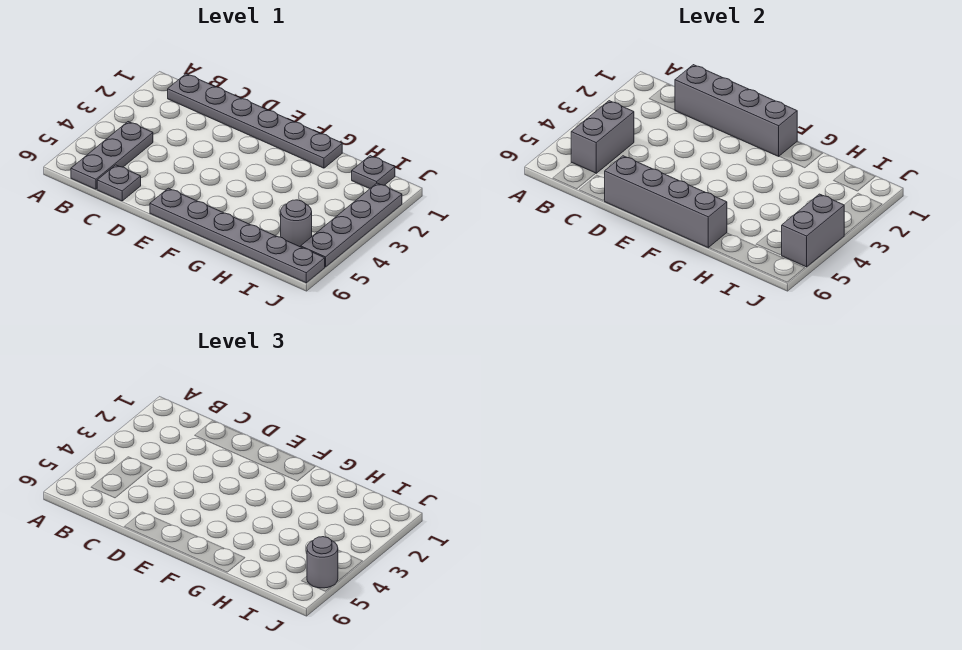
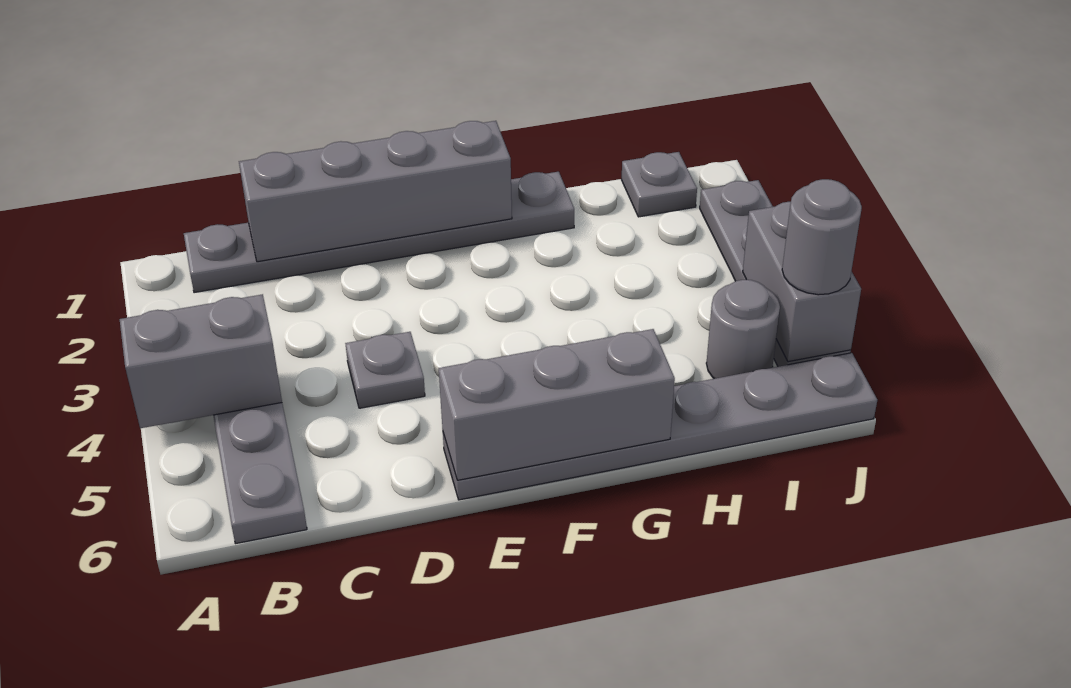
grey 1x2 brick [571,101,634,173] -> grey 1x2 brick turned to [120,294,282,428]
grey 1x1 plate [97,165,141,201] -> grey 1x1 plate moved to [345,332,425,408]
grey 1x4 brick [604,156,727,248] -> grey 1x3 brick [439,329,675,480]

